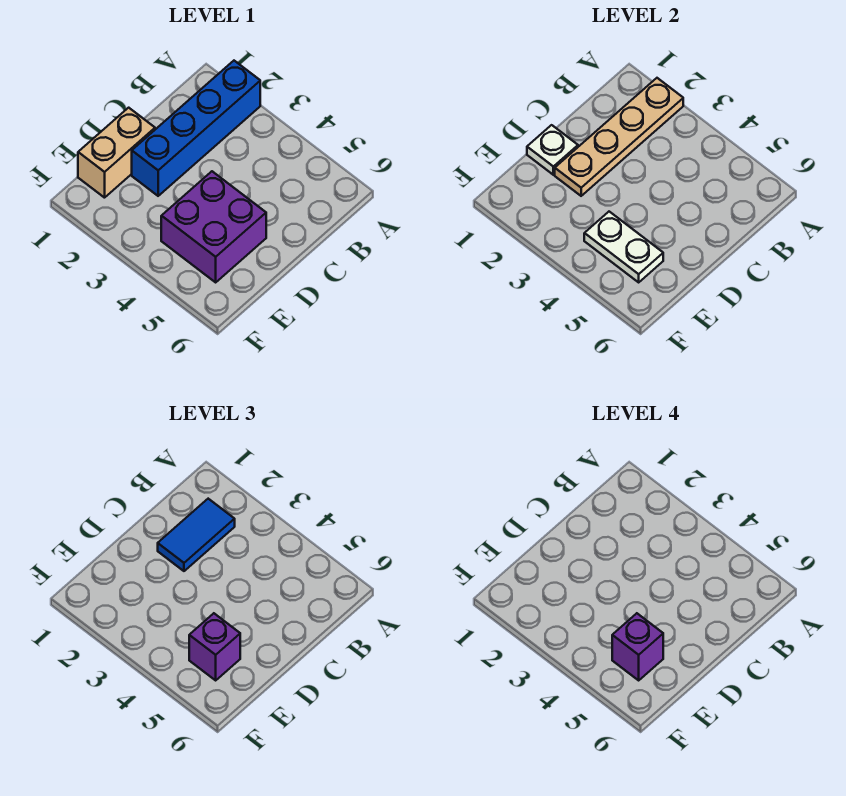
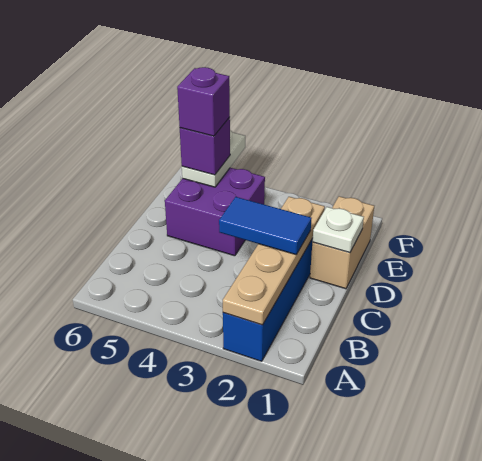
blue 1x2 tile [158,499,235,571] -> blue 1x2 tile turned to [219,197,312,255]
white 1x2 plate [584,212,663,282] -> white 1x2 plate turned to [182,130,245,187]

